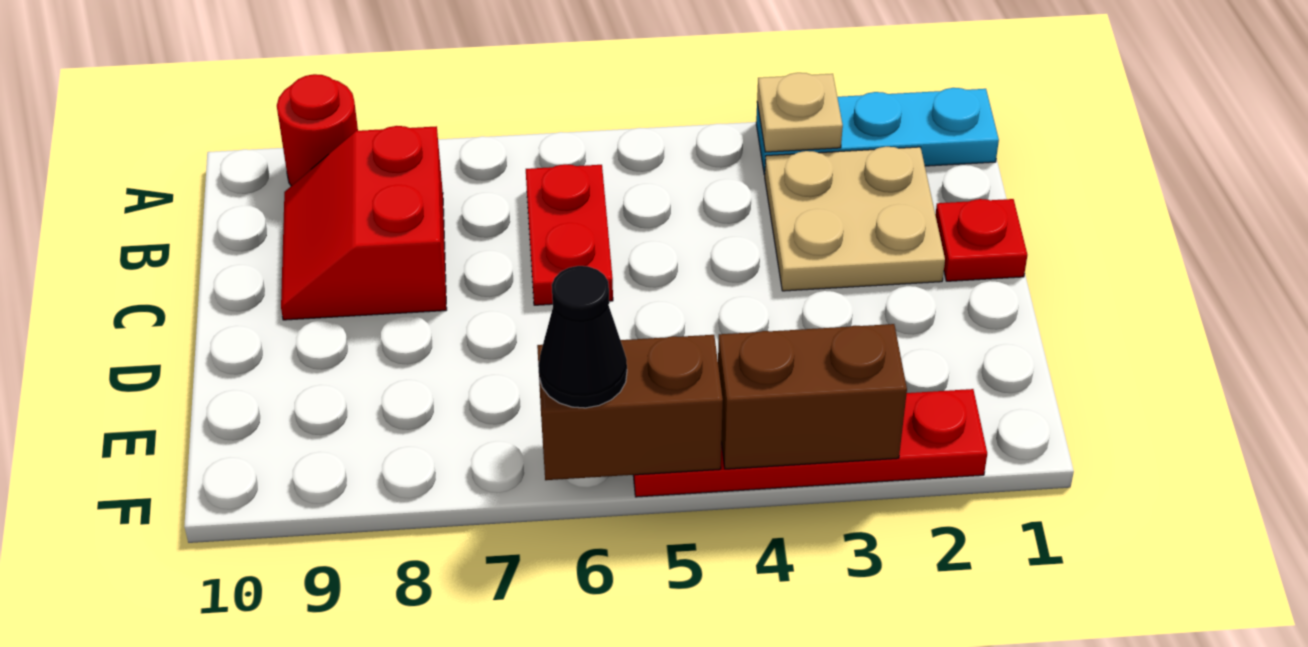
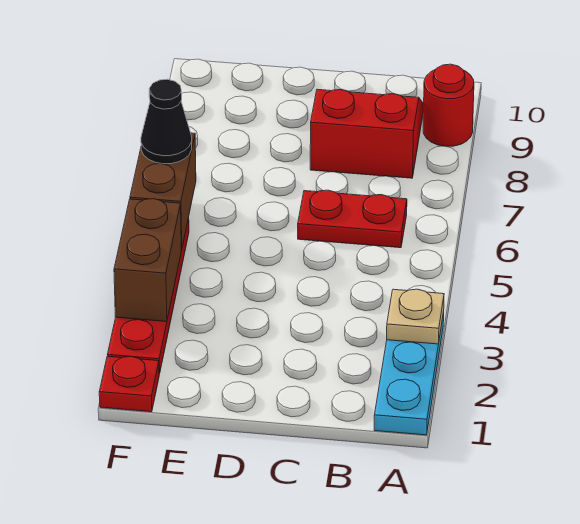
tan 2x2 plate [765,147,945,291] -> none
red 1x1 plate [935,199,1027,281] -> red 1x1 plate moved to [99,356,159,412]

